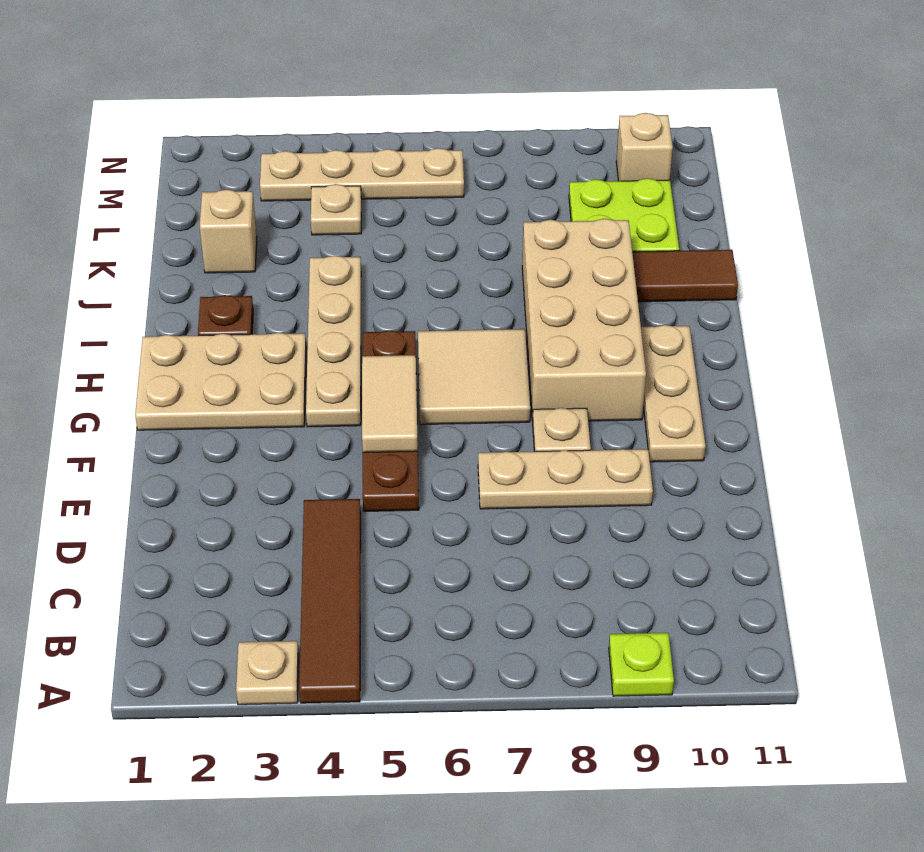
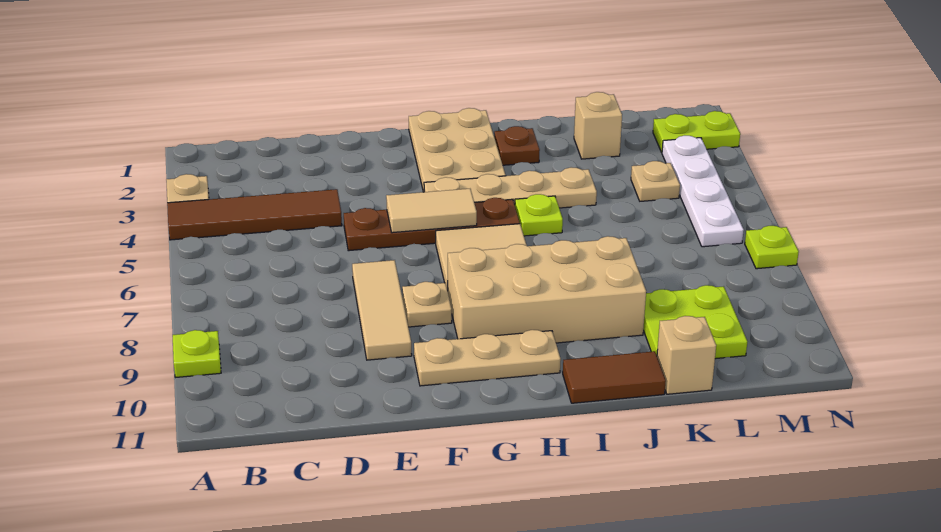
tan 1x3 plate [478,449,653,509] -> tan 1x3 tile [352,260,412,360]
none -> lime 1x1 plate [515,194,563,236]
brown 1x2 tile [632,250,738,302] -> brown 1x2 tile turned to [563,351,666,403]
none -> lime 1x2 plate [653,111,740,152]
tan 1x4 plate [260,148,464,201] -> white 1x4 plate [662,136,744,247]
tan 1x1 brick [616,113,673,181] -> tan 1x1 brick moved to [657,316,716,394]
none -> lime 1x1 plate [745,226,799,269]

